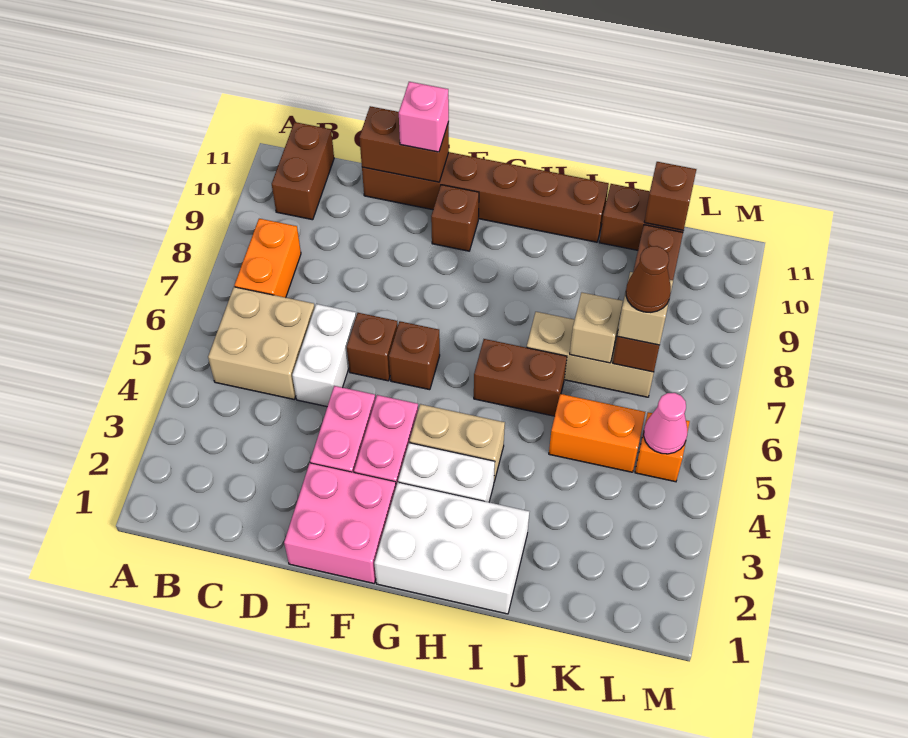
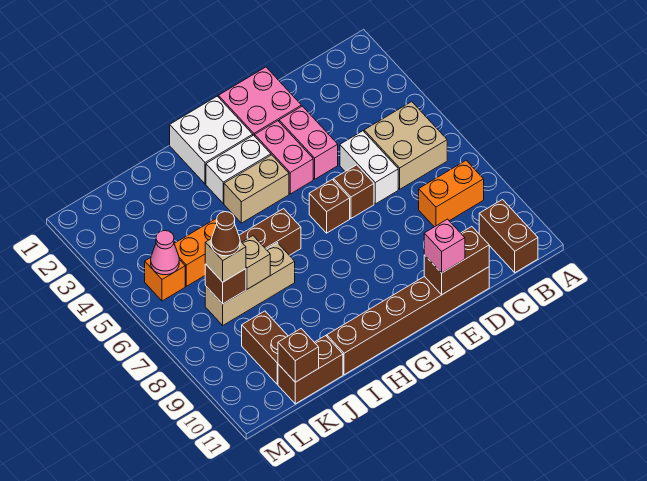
orange 1x2 brick [234,219,301,298] -> orange 1x2 brick turned to [419,160,484,227]
brown 1x1 brick [431,185,479,251] -> none
white 2x3 brick [374,483,529,614] -> white 2x2 brick [170,96,253,184]

